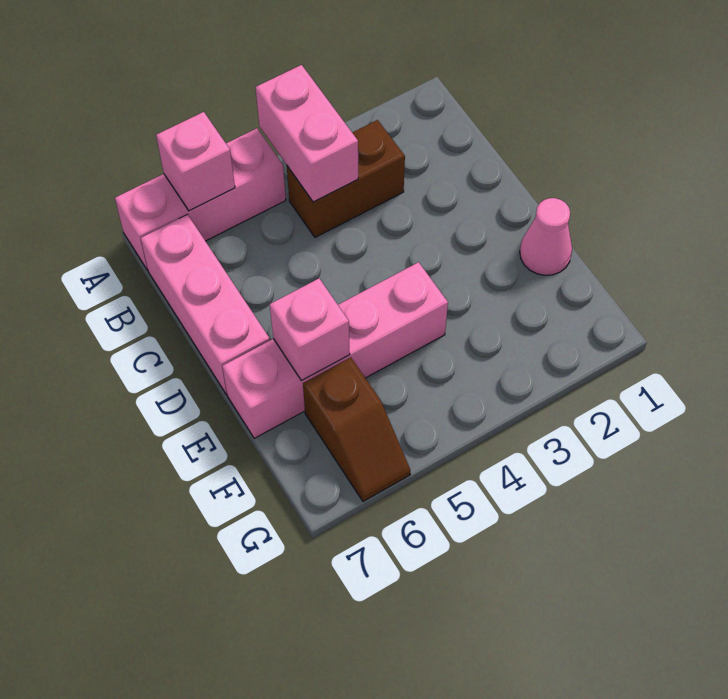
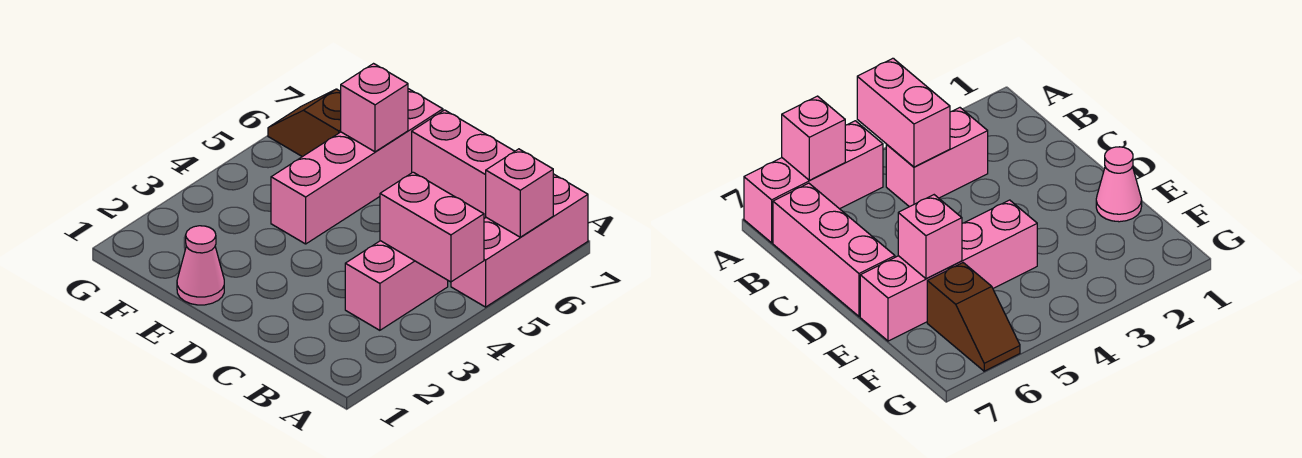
brown 1x2 brick [287,120,405,237] -> pink 1x2 brick [345,241,448,330]

